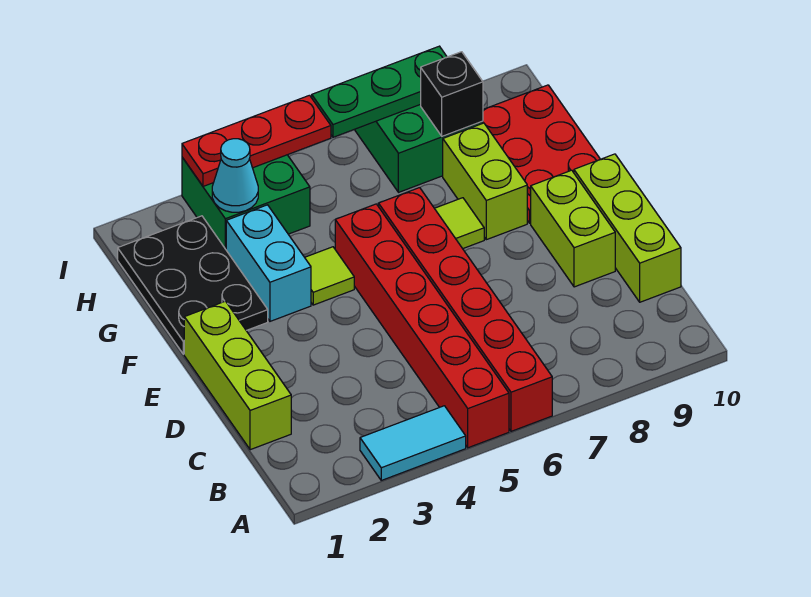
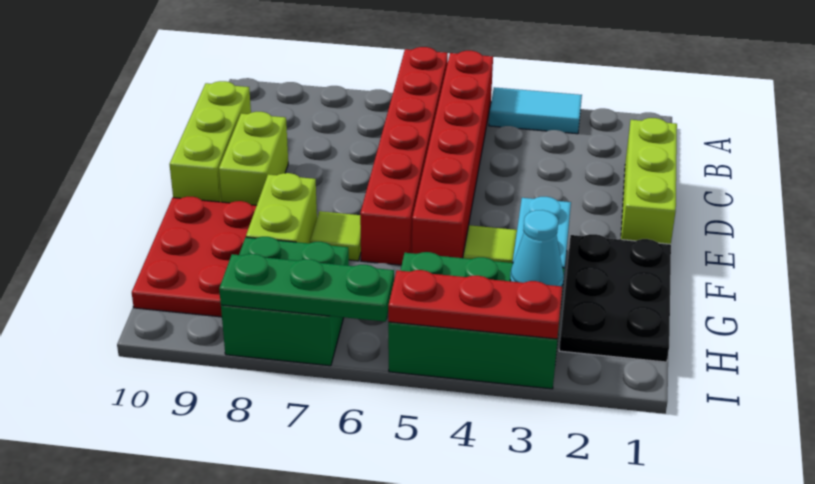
green 2x2 brick [182,155,310,249] -> green 2x3 brick [388,252,564,389]
black 1x1 brick [421,52,483,136] -> none

